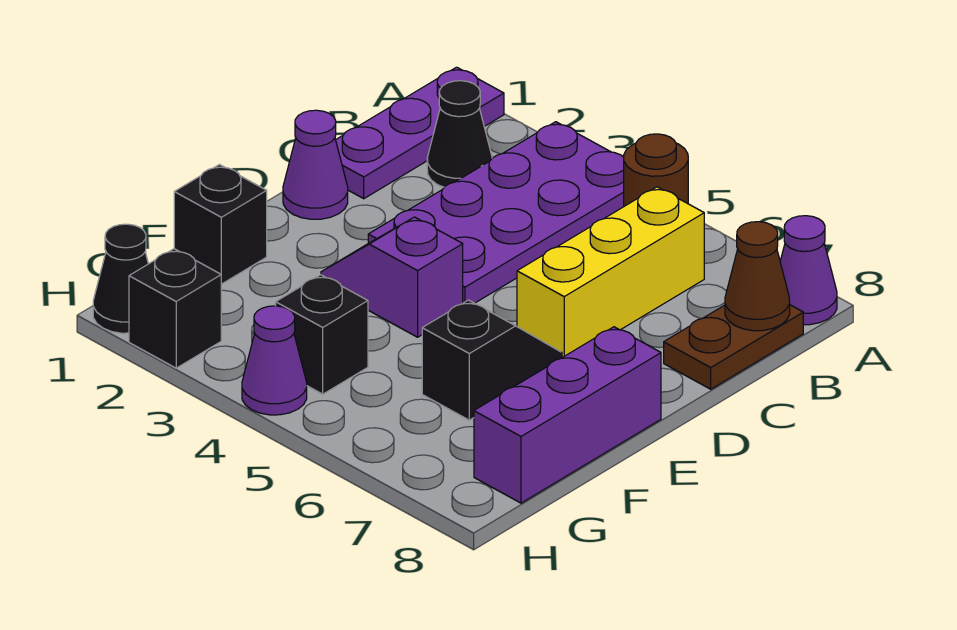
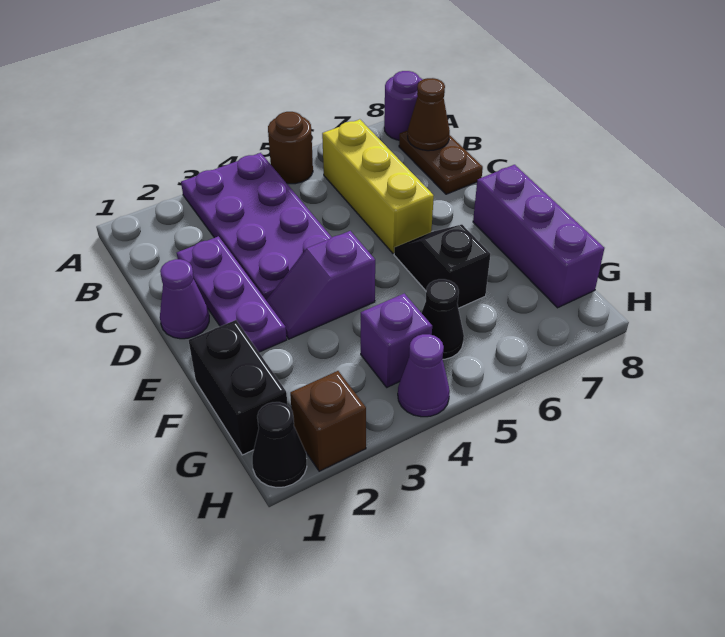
purple 1x3 plate [336,67,504,199] -> purple 1x3 plate moved to [177,236,287,352]
purple 1x1 cone [780,216,837,325] -> purple 1x1 round brick [384,71,423,140]
black 1x1 cone [427,81,492,187] -> black 1x1 cone moved to [422,279,464,359]
black 1x1 brick [174,165,267,284] -> black 1x2 brick [189,320,287,455]
black 1x1 brick [276,275,368,394] -> purple 1x1 brick [361,293,432,387]
black 1x1 brick [129,249,221,368] -> brown 1x1 brick [290,371,366,471]

